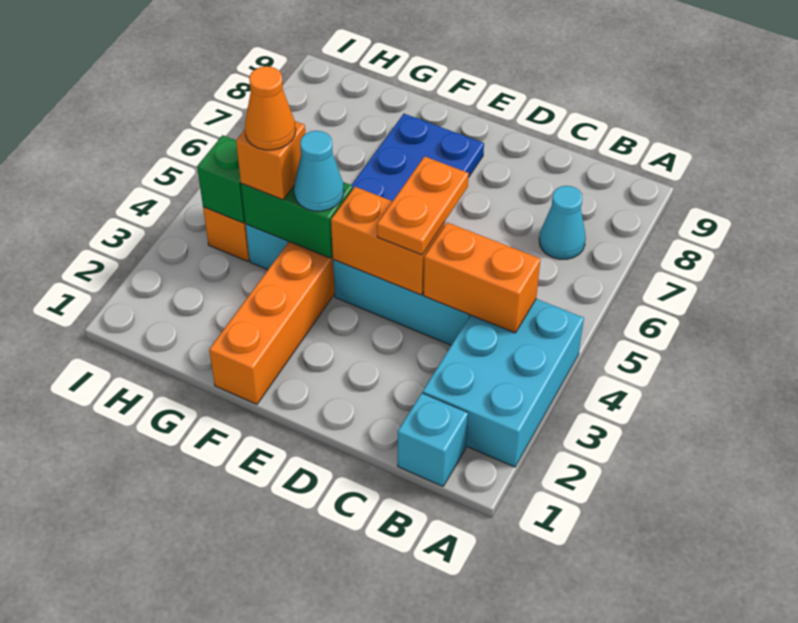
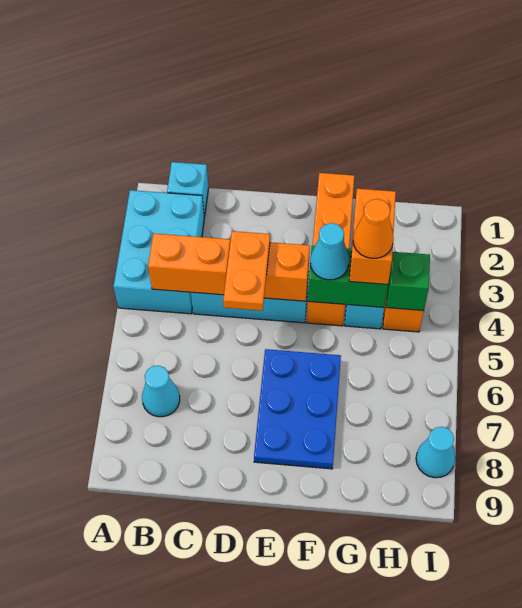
orange 1x1 brick [236,121,305,200] -> orange 1x2 brick [349,189,396,285]
none -> cyan 1x1 cone [416,427,455,478]

